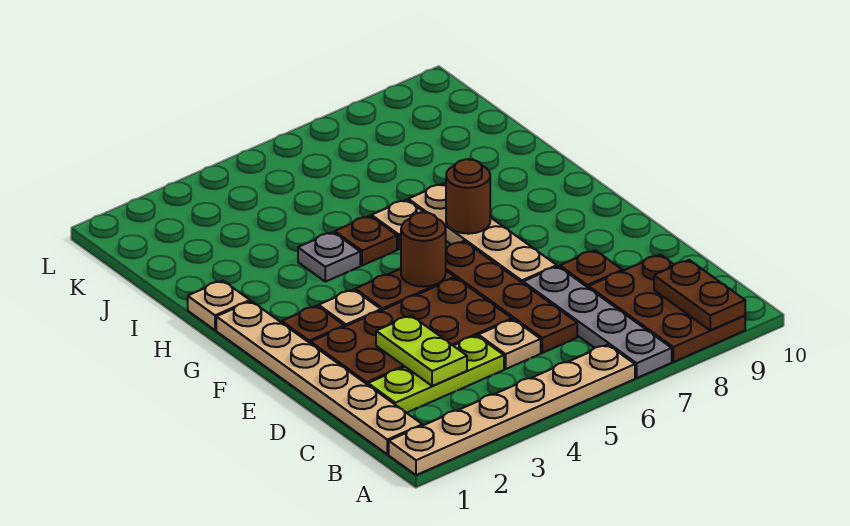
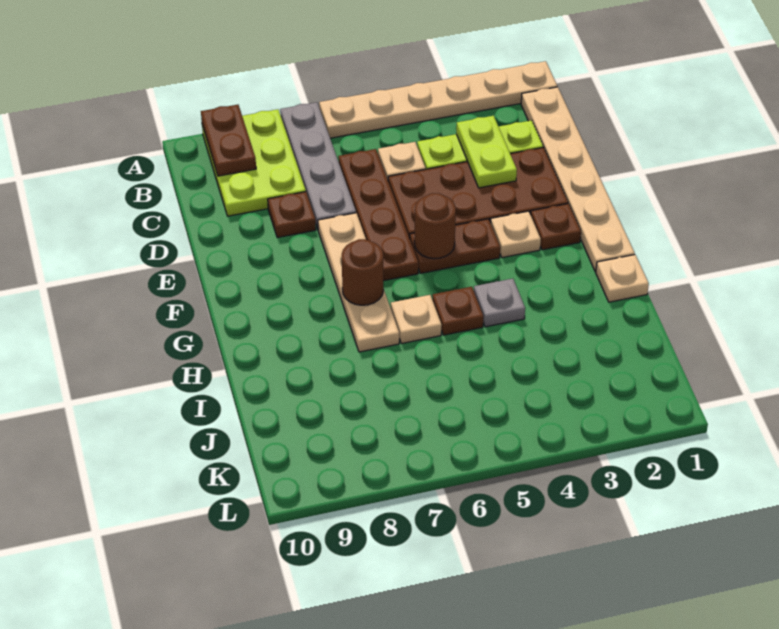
brown 2x3 plate [589,255,745,362] -> lime 2x3 plate [202,109,306,216]

